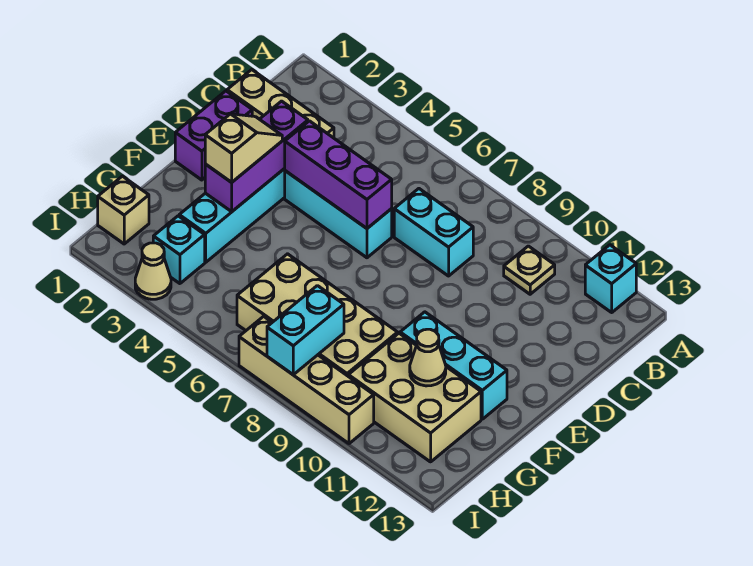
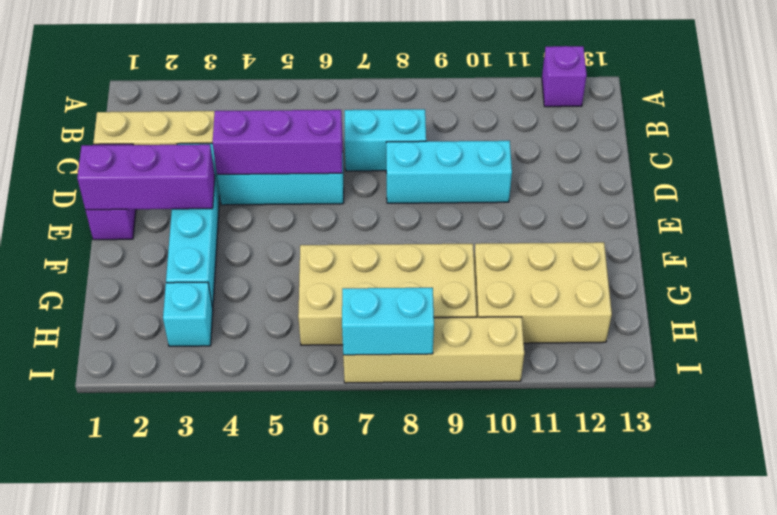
cyan 1x1 brick [585,245,636,312] -> purple 1x1 brick [542,46,587,107]
tan 1x1 plate [504,246,555,294] -> none
purple 1x3 brick [205,101,308,211] -> purple 1x3 brick turned to [77,144,215,210]
tan 1x2 slope [205,114,282,182] -> none
cyan 1x3 brick [400,312,507,419] -> cyan 1x3 brick moved to [386,141,512,203]
tan 1x1 cone [410,329,446,386] -> none
tan 1x1 brick [98,176,149,244] -> none
cyan 1x2 brick [267,286,344,375] -> cyan 1x2 brick turned to [342,288,434,355]
tan 1x1 cone [135,243,171,299] -> none

